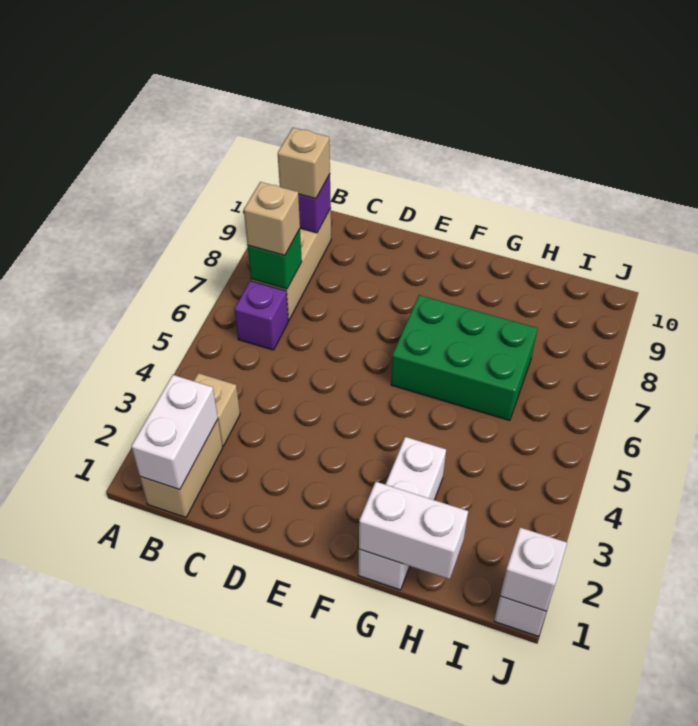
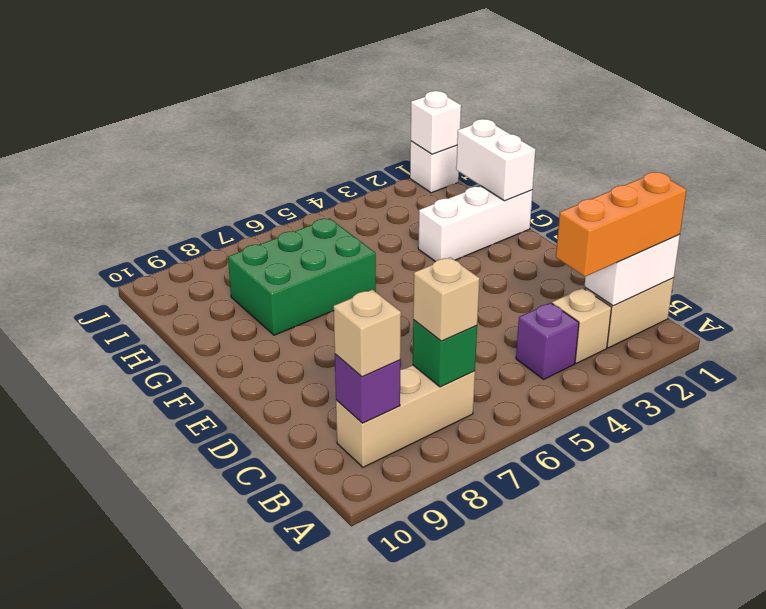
none -> orange 1x3 brick [556,172,686,277]
purple 1x1 brick [234,281,288,350] -> purple 1x1 brick moved to [516,303,579,379]
green 2x3 brick [391,295,538,420] -> green 2x3 brick turned to [228,218,376,335]

